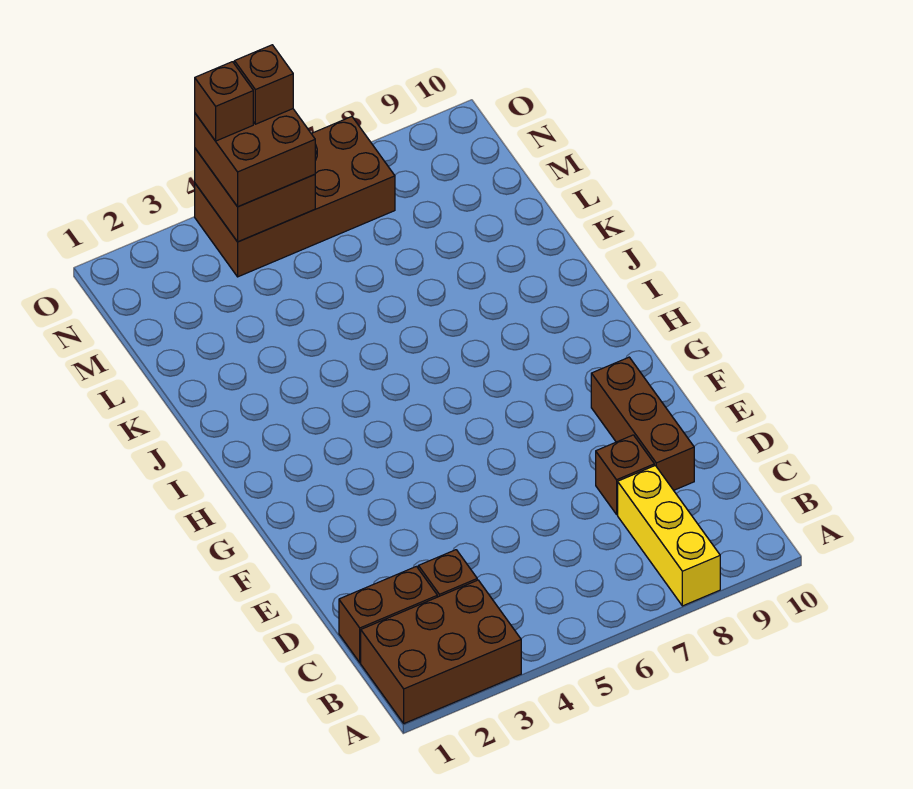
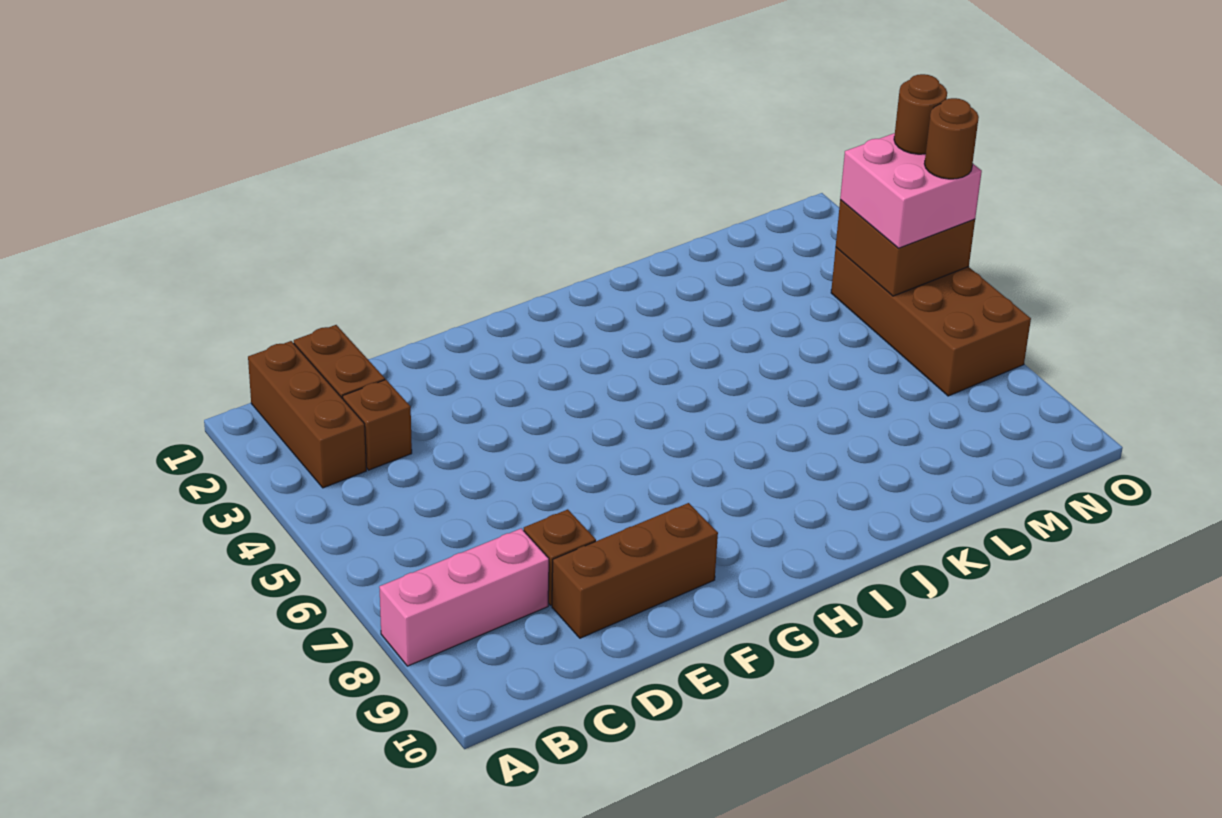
brown 2x3 brick [361,580,521,724] -> brown 1x3 brick [248,341,366,488]
yellow 1x3 brick [618,466,720,606] -> pink 1x3 brick [379,528,549,666]
brown 2x2 brick [195,109,315,207] -> pink 2x2 brick [840,133,982,248]
brown 1x1 brick [195,62,253,141] -> brown 1x1 round brick [894,74,947,154]
brown 1x1 brick [234,45,293,124] -> brown 1x1 round brick [924,98,979,179]

